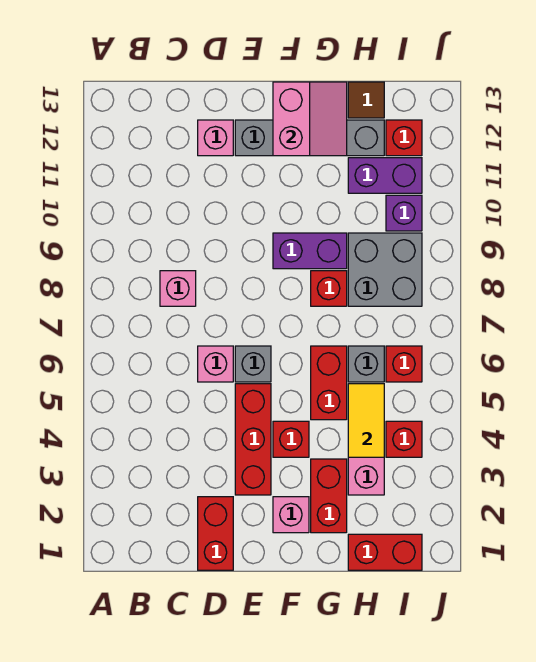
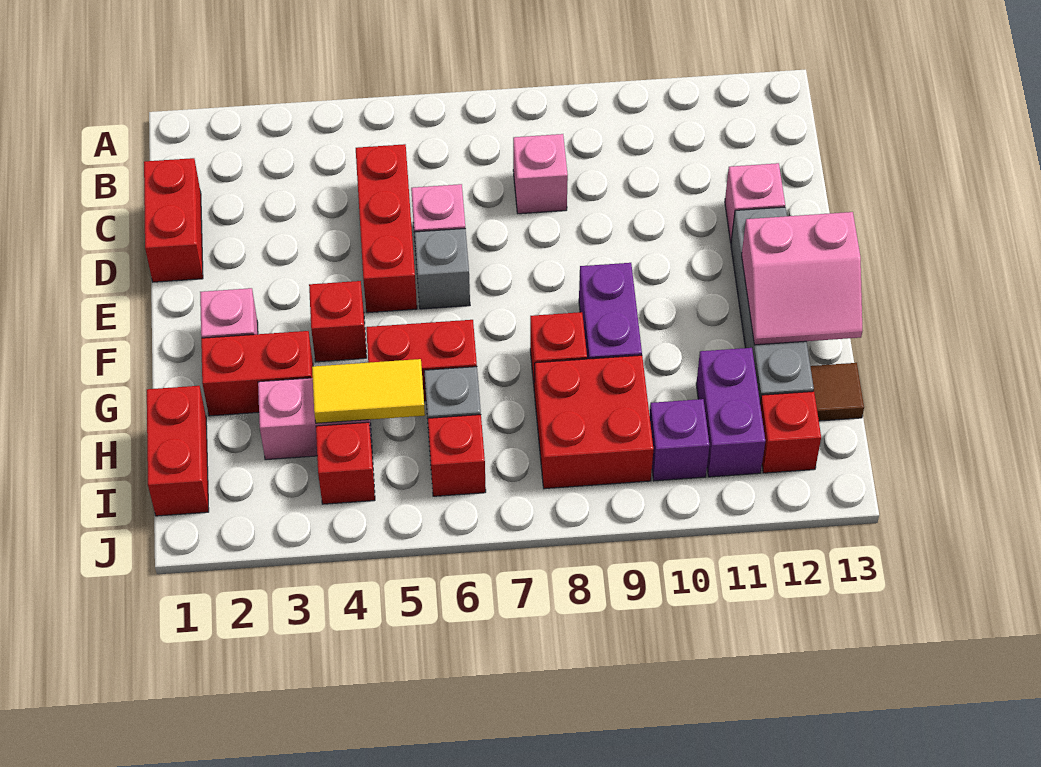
red 1x2 brick [198,497,233,570] -> red 1x2 brick turned to [144,158,203,282]
red 1x3 brick [235,384,271,495] -> red 1x3 brick turned to [356,144,417,313]
grey 2x2 brick [348,233,422,306] -> red 2x2 brick [535,355,653,489]

